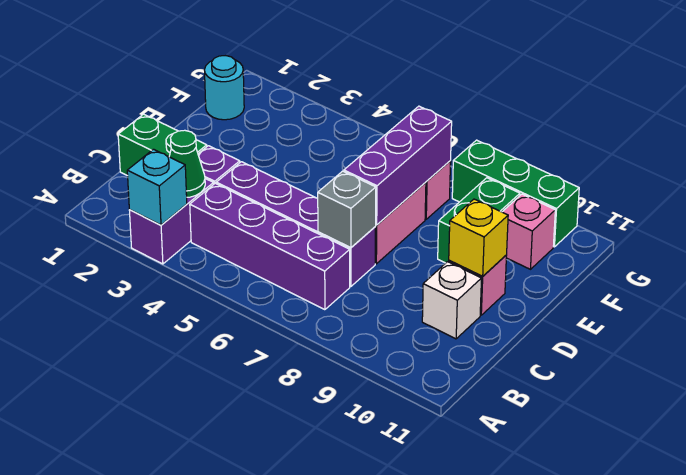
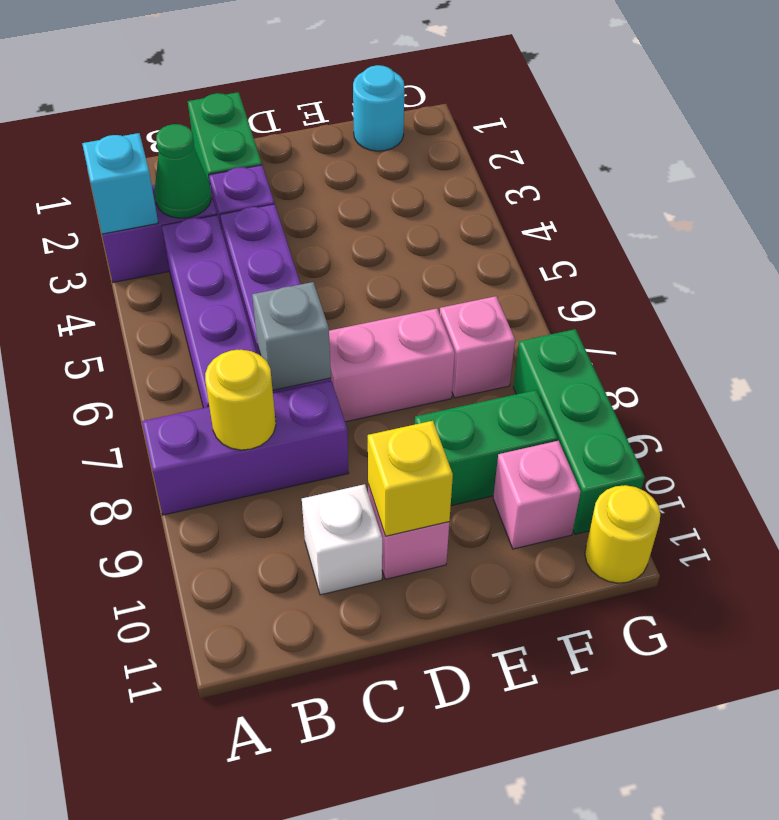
none -> yellow 1x1 round brick [205,350,276,450]
purple 1x3 brick [344,106,452,225] -> purple 1x3 brick moved to [142,381,349,515]
none -> yellow 1x1 round brick [585,485,660,583]

